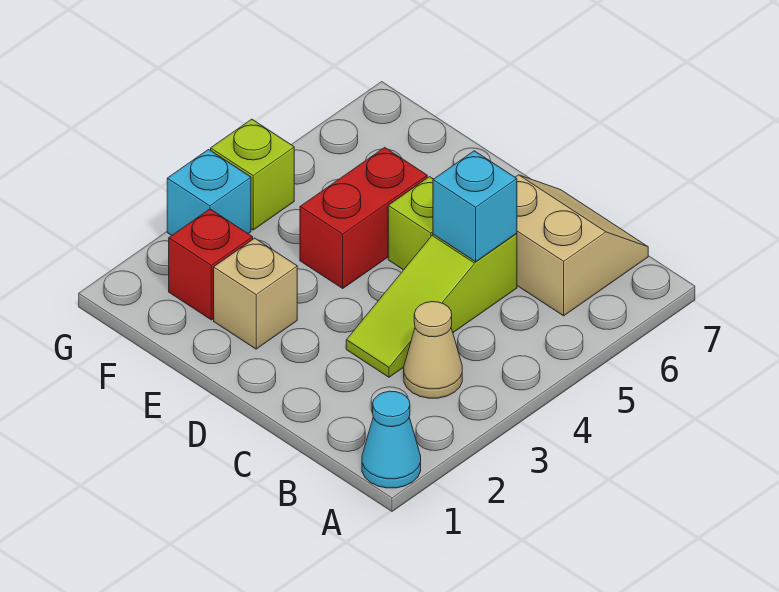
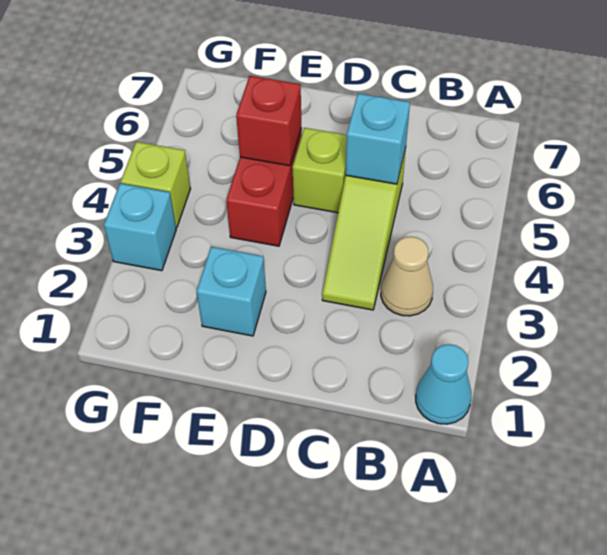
tan 2x2 slope [515,175,648,316] -> none
tan 1x1 brick [214,238,297,349] -> cyan 1x1 brick [197,247,266,336]
red 1x1 brick [169,209,253,320] -> red 1x1 brick moved to [236,76,301,166]

